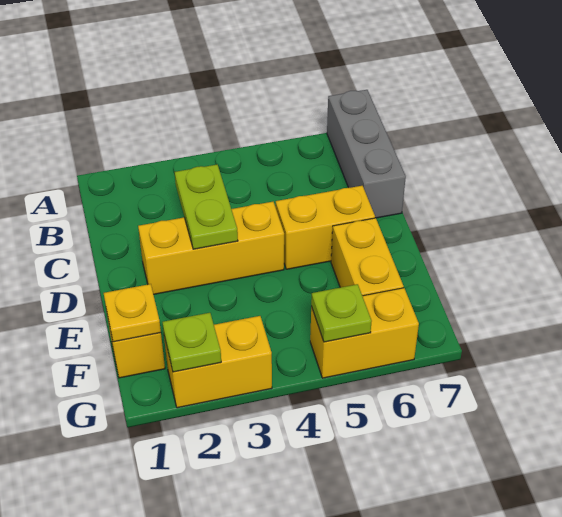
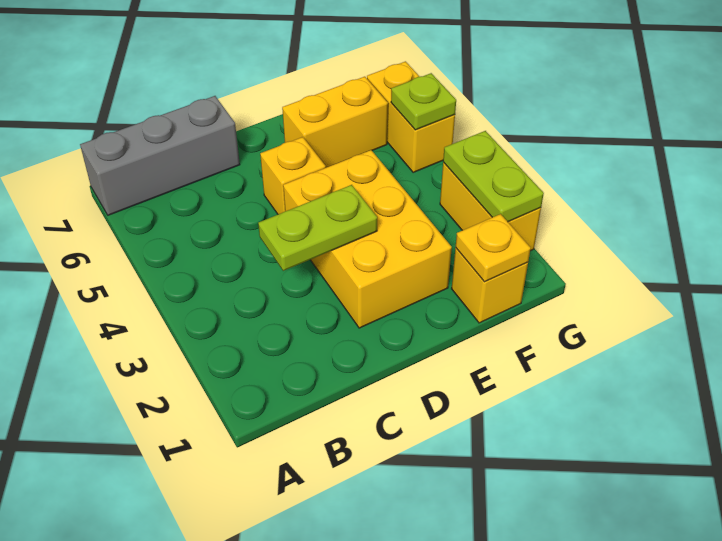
yellow 1x3 brick [138,202,284,294] -> yellow 2x3 brick [283,150,452,328]
yellow 1x2 brick [276,186,375,269] -> yellow 1x1 brick [260,137,326,214]
lime 1x1 plate [162,313,221,372] -> lime 1x2 plate [443,131,544,222]

